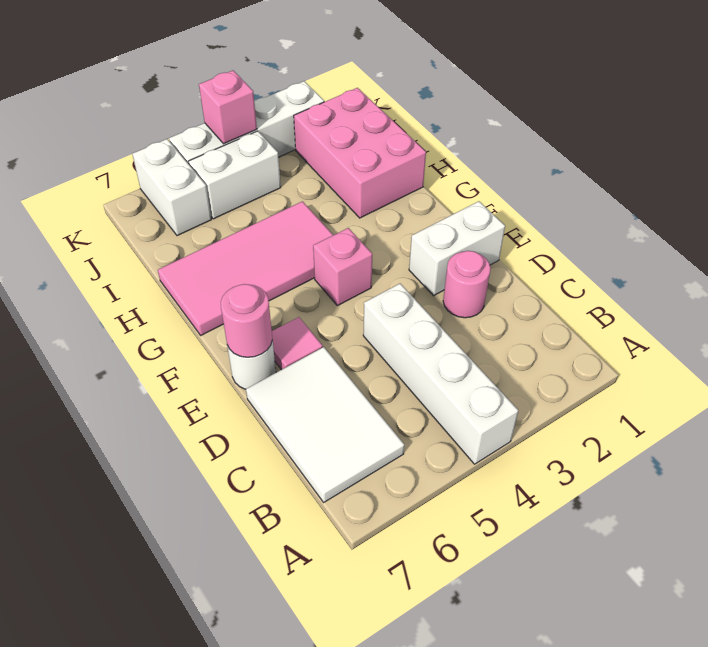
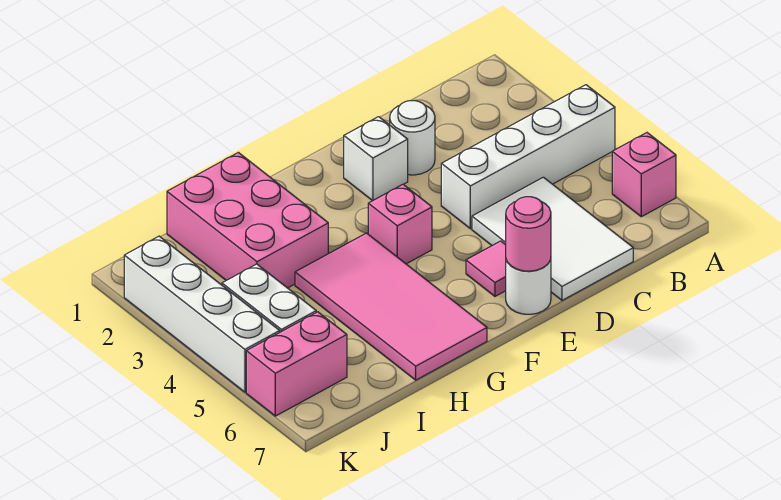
white 2x3 tile [246,347,404,502] -> white 2x3 tile turned to [472,177,633,300]
pink 1x1 round brick [443,251,490,318] -> white 1x1 round brick [390,101,435,175]
white 1x2 brick [409,201,505,296] -> white 1x1 brick [344,117,408,201]
pink 2x3 brick [294,88,426,218] -> pink 2x3 brick turned to [167,152,328,288]
white 1x2 brick [132,139,211,236] -> pink 1x2 brick [246,312,347,416]
pink 1x1 brick [199,71,257,144] -> pink 1x1 brick moved to [612,133,676,217]

